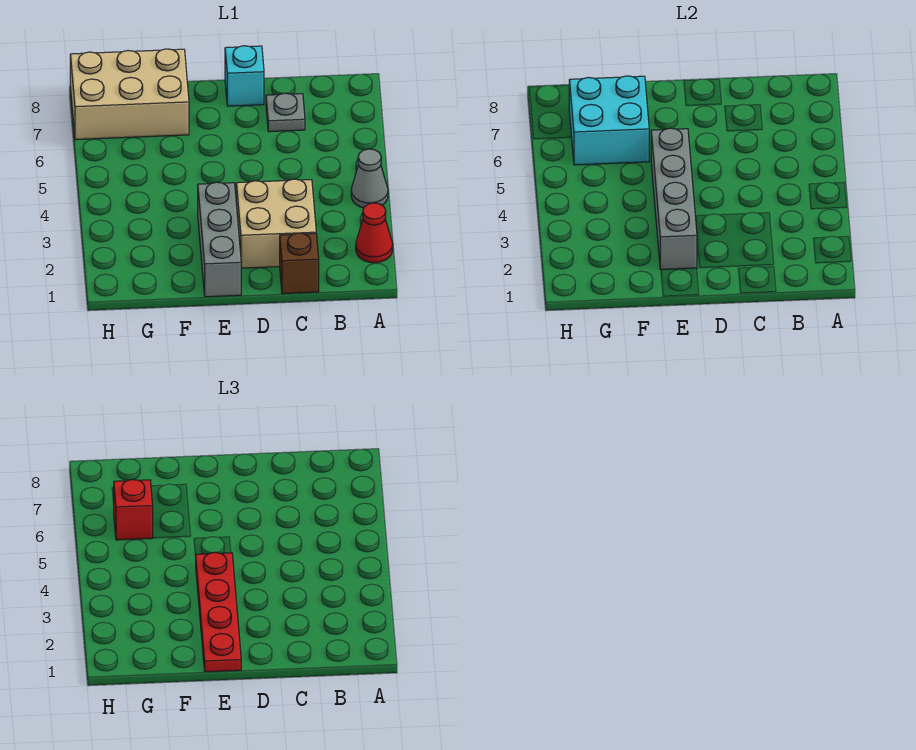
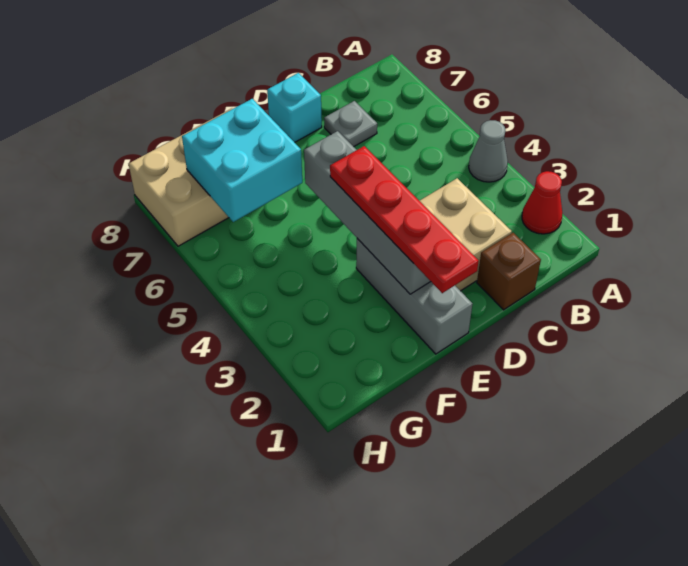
red 1x1 brick [114,480,153,540] -> none

